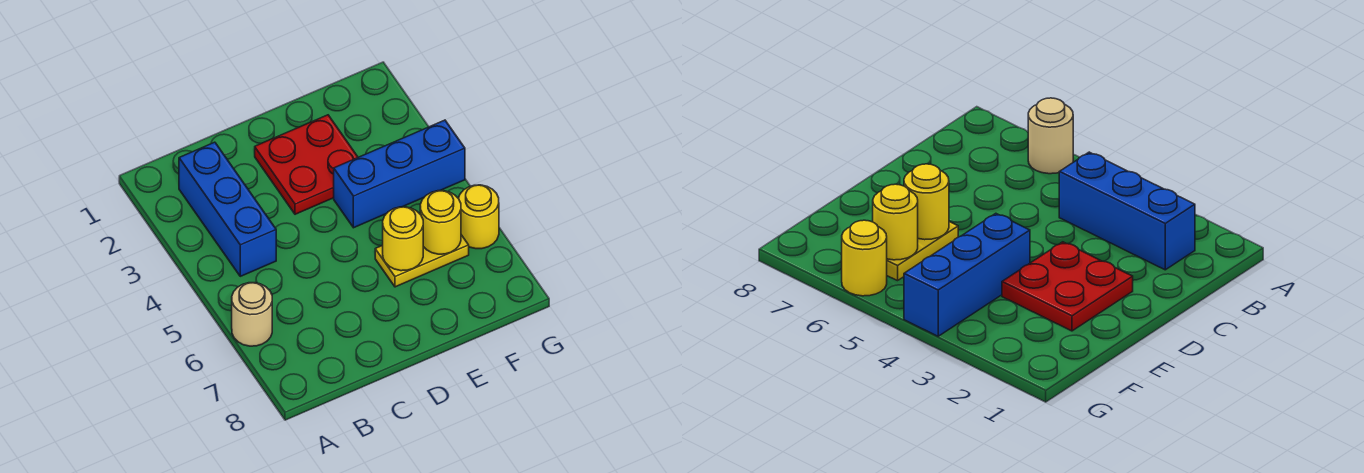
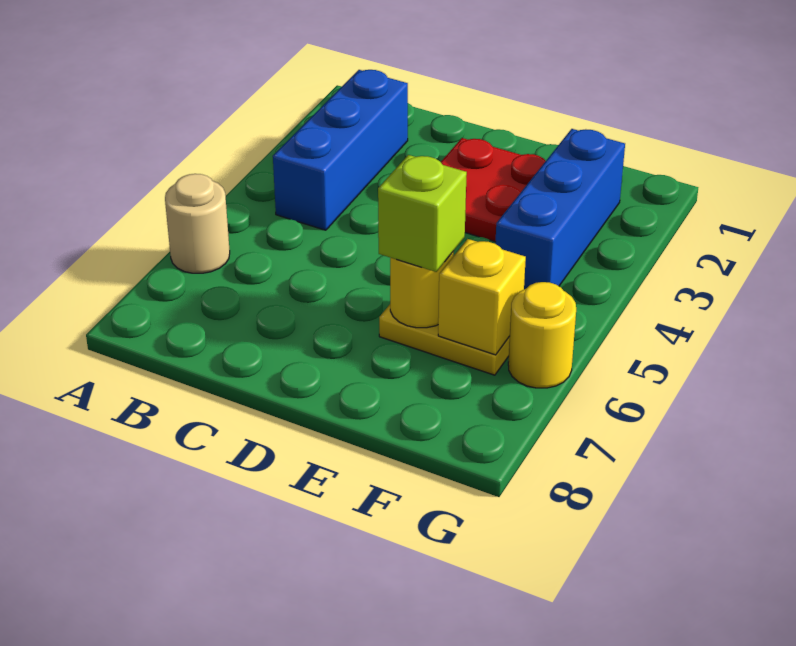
blue 1x3 brick [334,120,465,228] -> blue 1x3 brick turned to [495,129,625,289]
none -> lime 1x1 brick [378,155,467,272]
yellow 1x1 round brick [420,191,461,254] -> yellow 1x1 brick [438,239,526,355]

